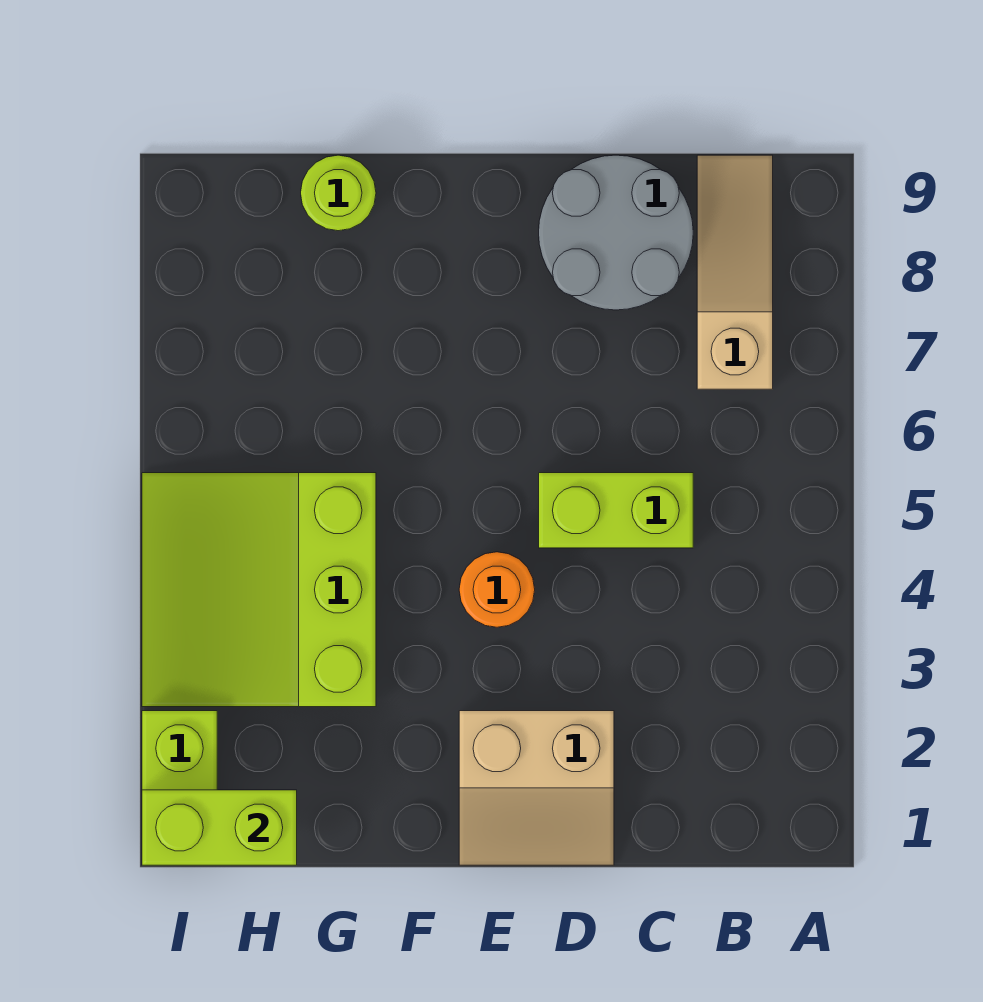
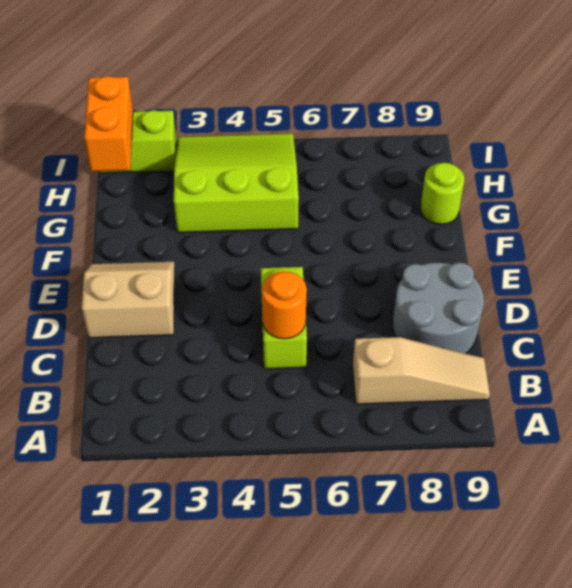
tan 2x2 slope [459,711,614,865] -> tan 2x2 slope turned to [82,262,175,338]
orange 1x1 round brick [459,552,535,627] -> orange 1x1 round brick moved to [262,271,307,339]
lime 1x2 brick [142,790,297,865] -> orange 1x2 brick [84,76,133,172]

